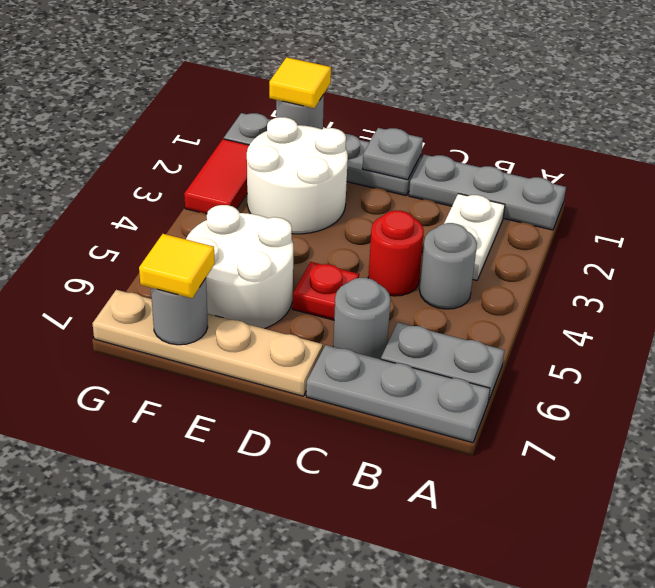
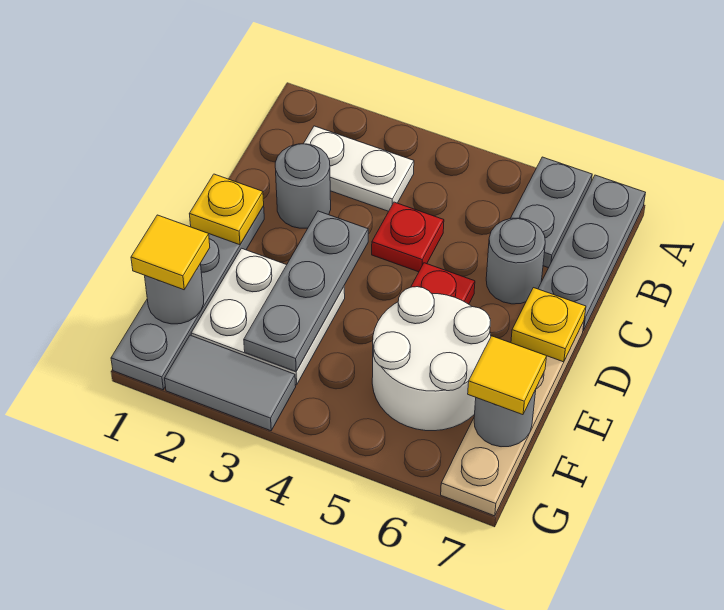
grey 1x3 plate [409,155,566,230] -> grey 1x3 plate moved to [244,211,368,372]
grey 1x1 round brick [420,223,477,309] -> grey 1x1 round brick moved to [275,144,331,228]
red 1x1 round brick [368,210,424,296] -> red 1x1 plate [372,202,444,272]
grey 1x1 plate [363,128,423,180] -> yellow 1x1 plate [190,174,264,245]
none -> yellow 1x1 plate [511,288,586,362]
white 2x2 round brick [247,117,348,234] -> white 2x2 plate [191,248,345,385]
red 1x2 tile [184,139,249,214] -> grey 1x2 tile [165,335,296,431]

